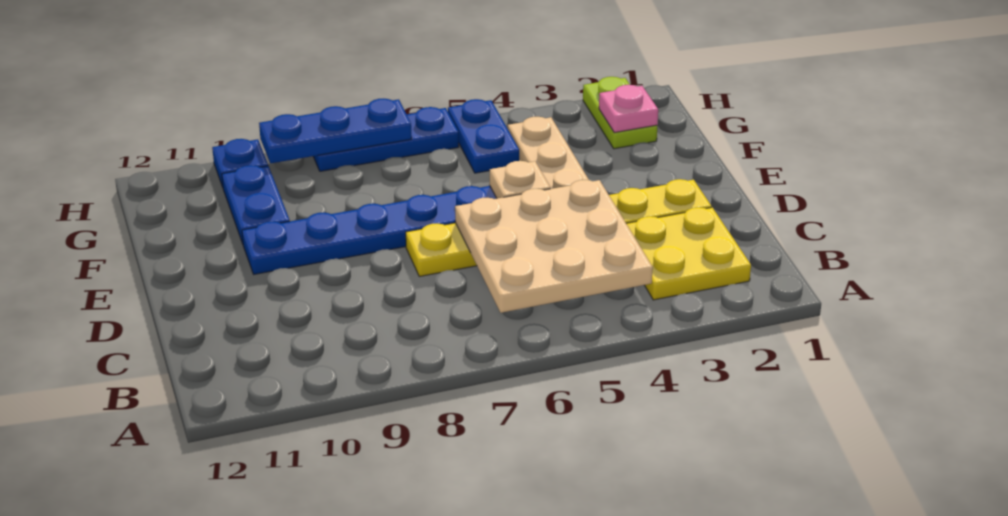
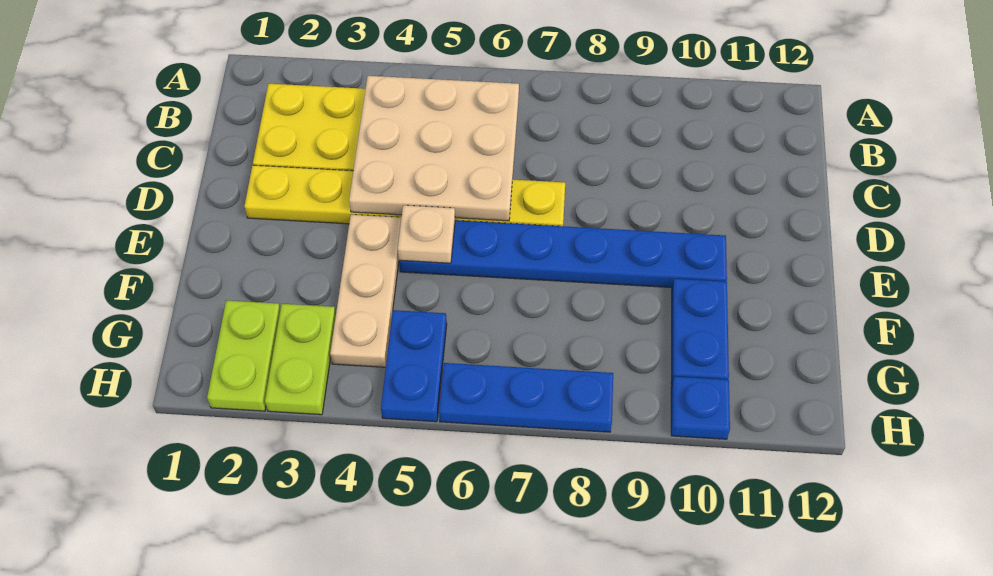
pink 1x1 plate [599,85,658,133] -> none
none -> lime 1x2 plate [265,304,336,415]
blue 1x3 plate [259,99,412,163] -> none

